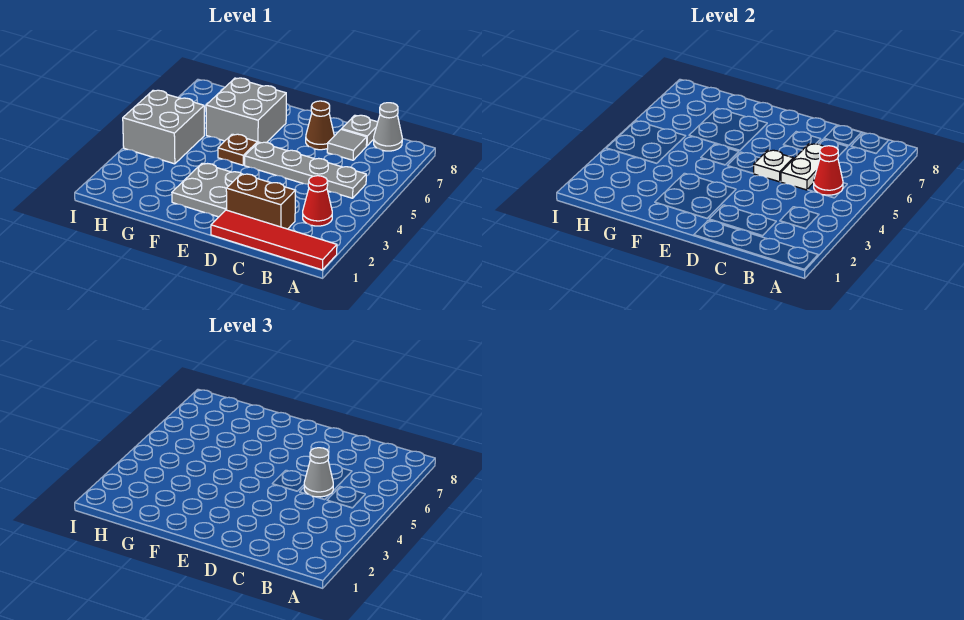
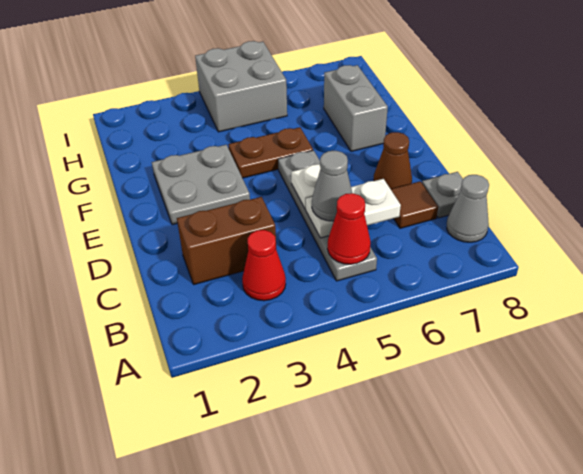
red 1x4 tile [211,210,337,270] -> none
brown 1x2 brick [226,174,295,229] -> brown 1x2 brick turned to [177,197,276,284]
grey 1x1 tile [327,129,367,160] -> brown 1x1 tile [391,181,438,228]
brown 1x1 plate [218,134,257,165] -> brown 1x2 plate [228,127,313,178]
grey 2x2 brick [206,78,286,143] -> grey 1x2 brick [324,65,388,151]

